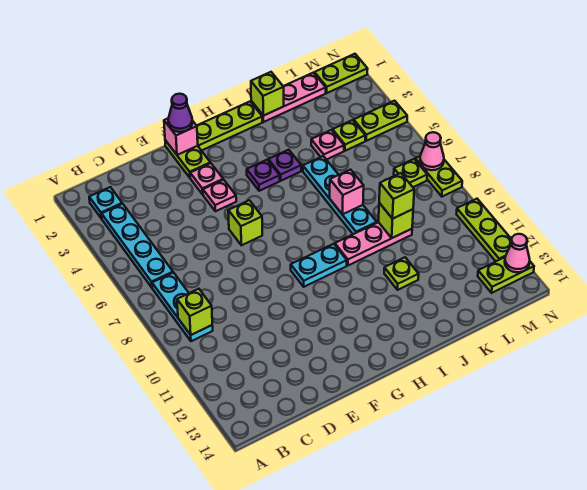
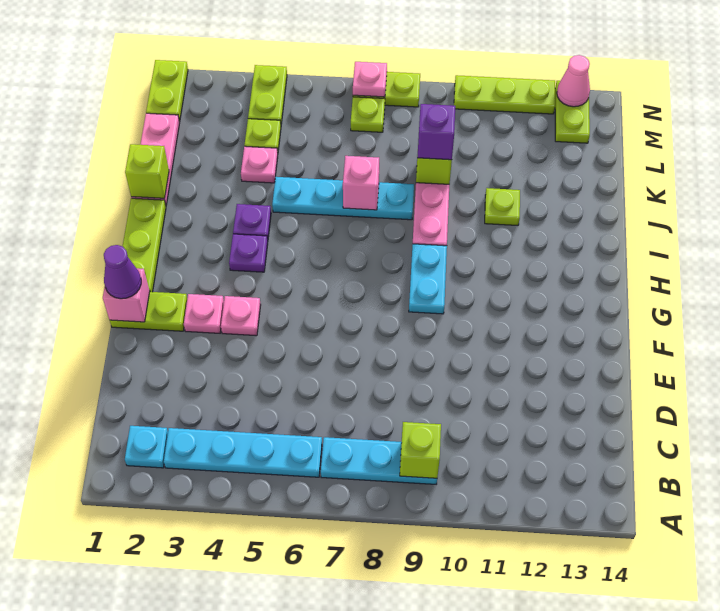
lime 1x1 brick [228,200,262,245] -> none
lime 1x1 brick [379,173,414,219] -> purple 1x1 brick [417,104,455,160]
pink 1x1 cone [420,132,444,170] -> pink 1x1 plate [353,62,387,97]

